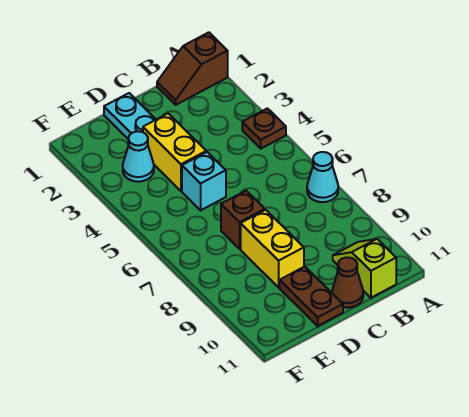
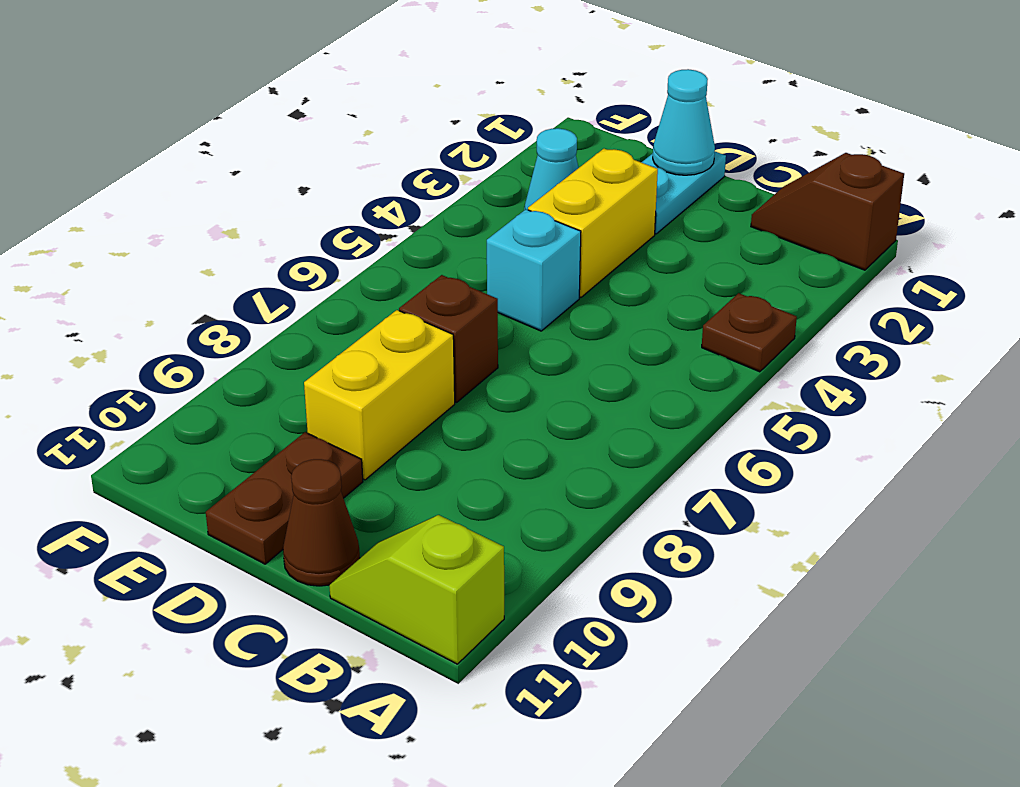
cyan 1x1 cone [307,152,338,202] -> cyan 1x1 cone moved to [653,69,715,175]
lime 1x2 slope [333,239,396,298] -> lime 1x2 slope turned to [329,515,504,664]

